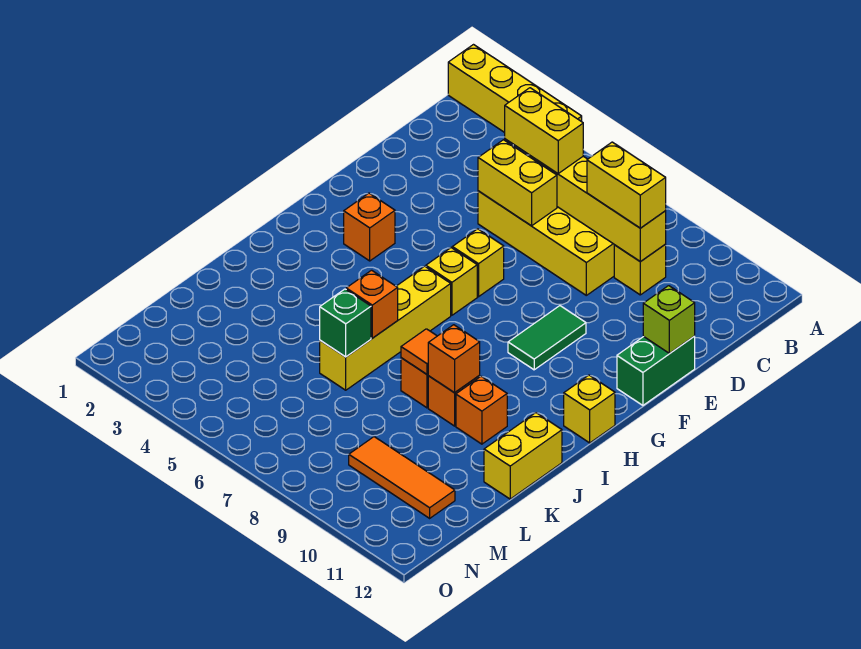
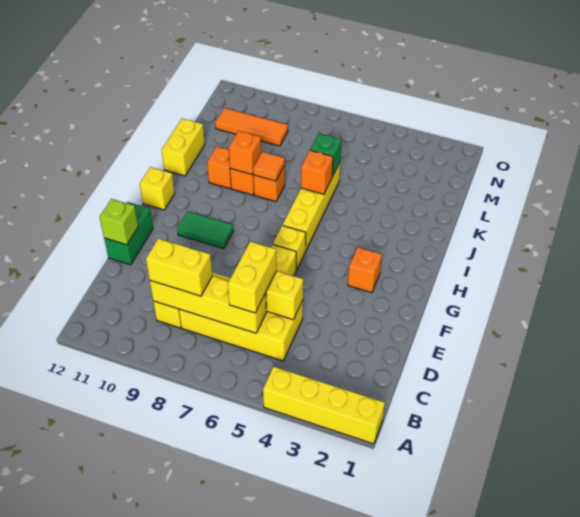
yellow 1x2 brick [505,88,583,174] -> yellow 1x2 brick turned to [228,241,276,313]
green 1x2 tile [508,306,586,370] -> green 1x2 tile turned to [177,212,233,249]

